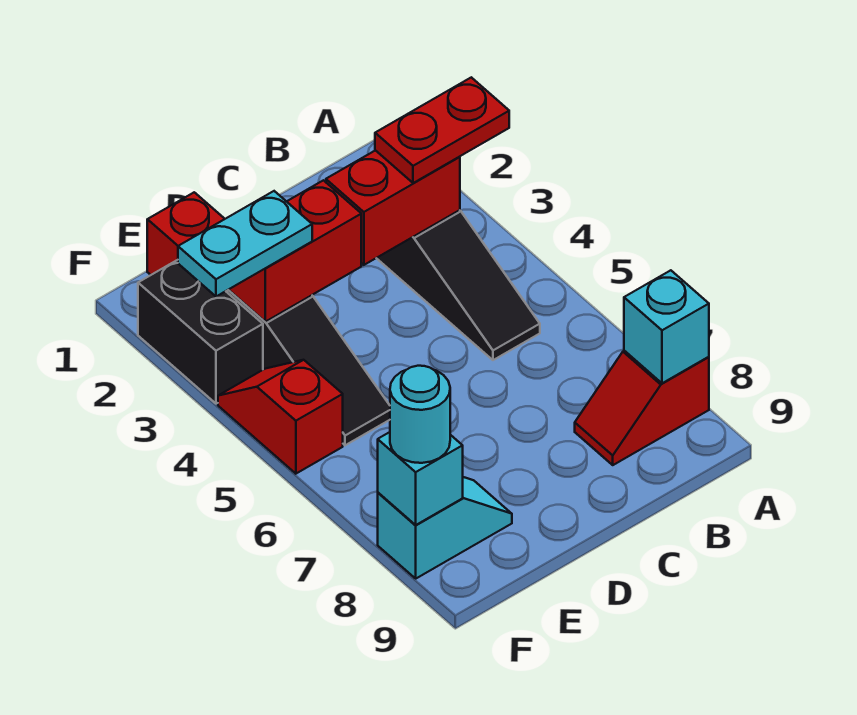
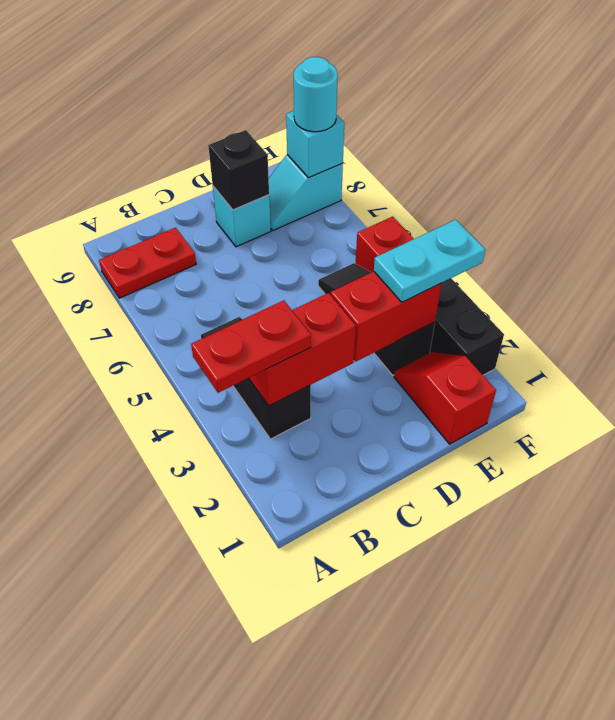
red 1x2 slope [575,351,709,465] -> red 1x2 plate [99,228,196,298]
cyan 1x1 brick [624,270,709,383] -> cyan 1x1 brick moved to [213,186,271,247]
none -> black 1x1 brick [208,130,269,210]

